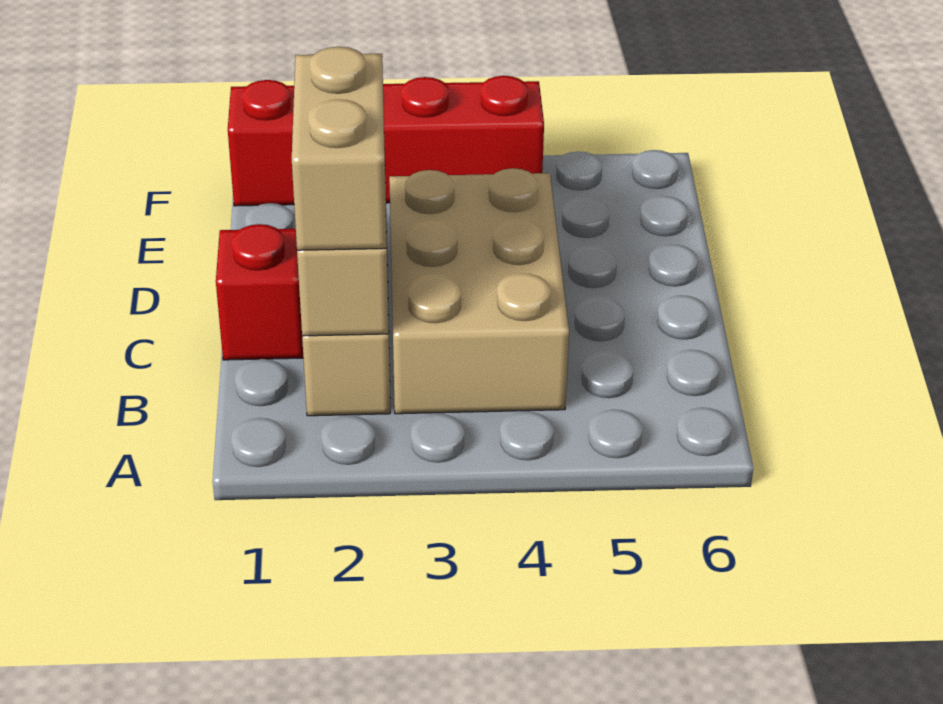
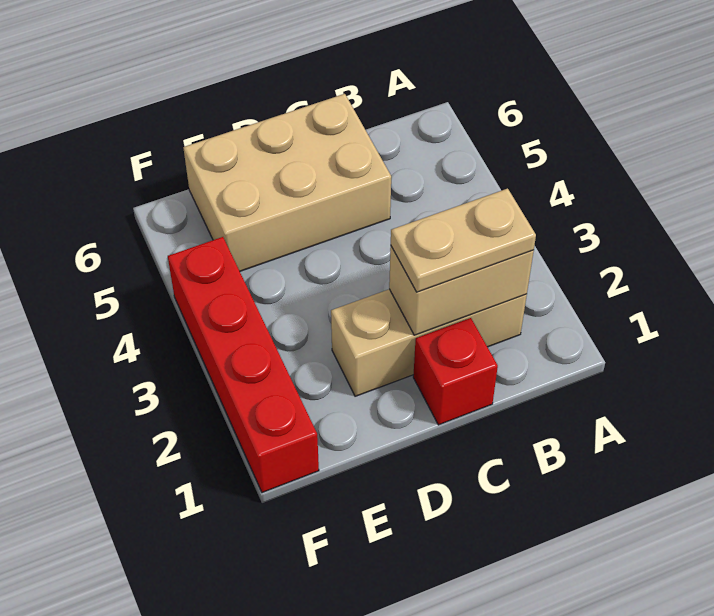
tan 1x2 brick [292,47,386,250] -> tan 1x2 plate [391,189,536,292]
tan 2x3 brick [389,168,569,414] -> tan 2x3 brick moved to [183,94,391,271]

